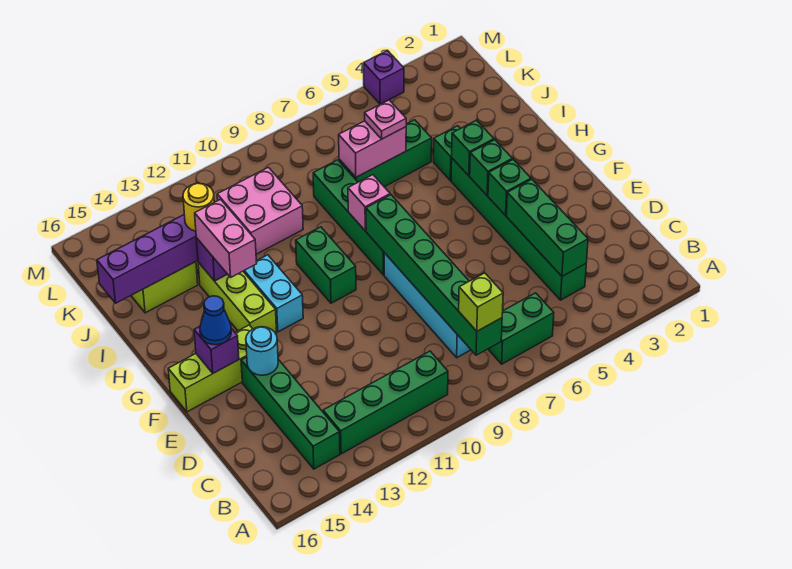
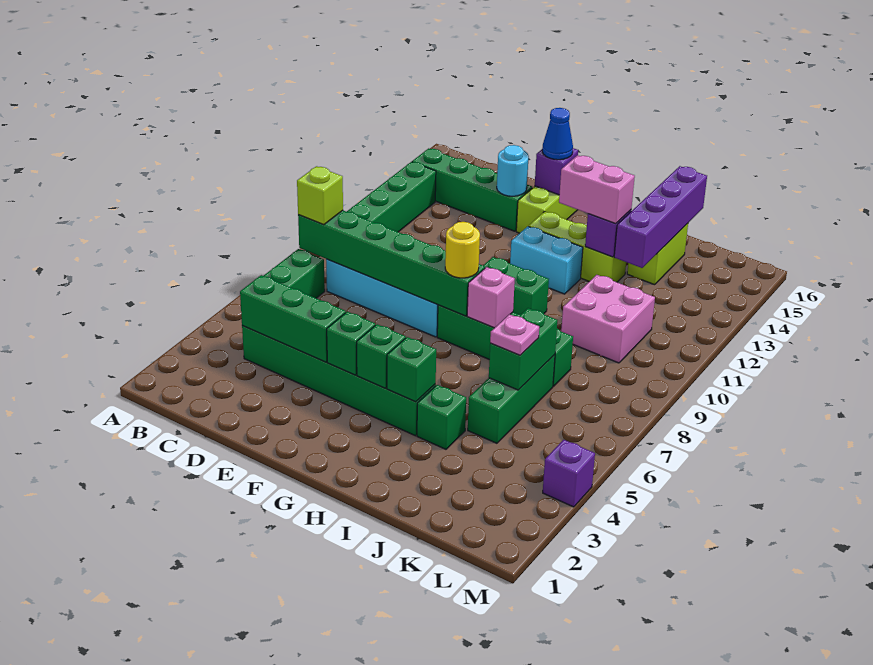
pink 1x2 brick [339,121,406,177] -> green 1x2 brick [489,308,558,390]
yellow 1x1 round brick [183,183,214,231] -> yellow 1x1 round brick moved to [445,222,480,278]

